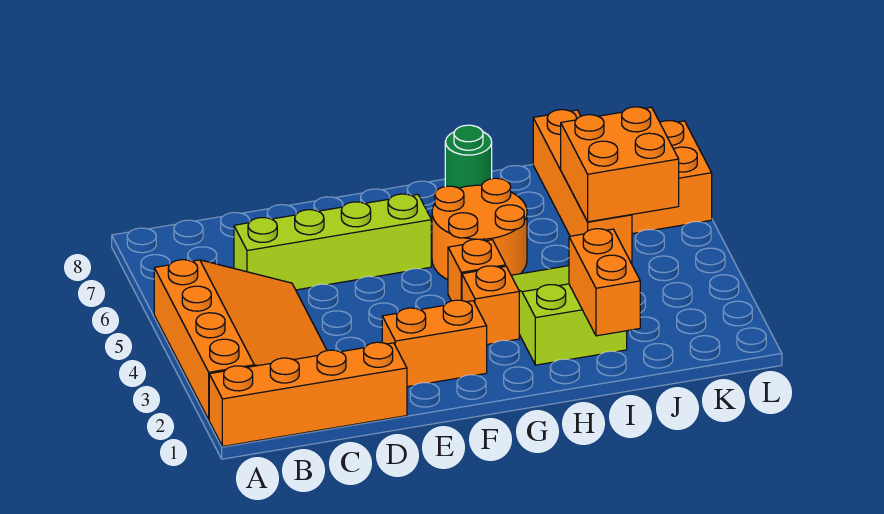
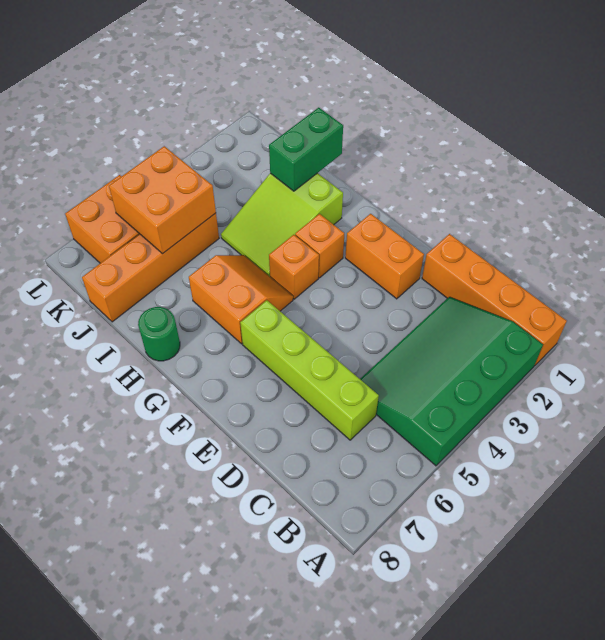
orange 3x4 slope [154,260,327,419] -> green 3x4 slope [360,297,543,466]
orange 2x2 round brick [432,178,527,280] -> orange 2x2 slope [189,255,293,344]
orange 1x2 brick [569,229,640,336] -> green 1x2 brick [269,108,343,191]

